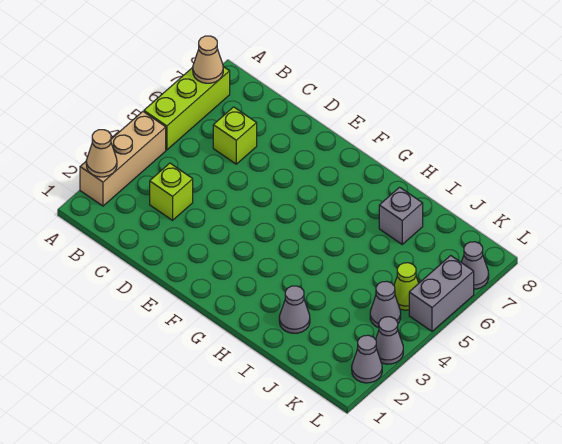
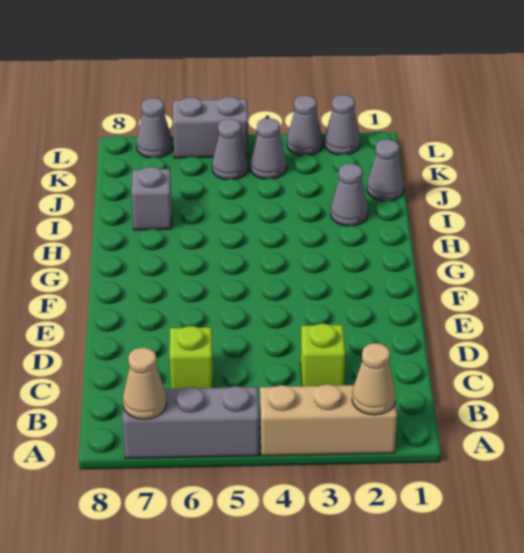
lime 1x3 brick [144,67,230,150] -> grey 1x3 brick [123,386,259,459]
none -> grey 1x1 cone [367,139,404,201]
lime 1x1 cone [394,263,419,310] -> grey 1x1 cone [212,119,248,180]

